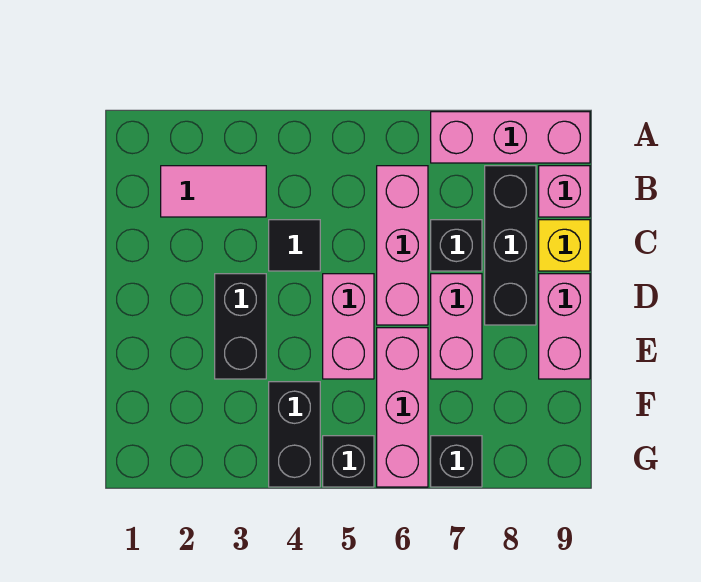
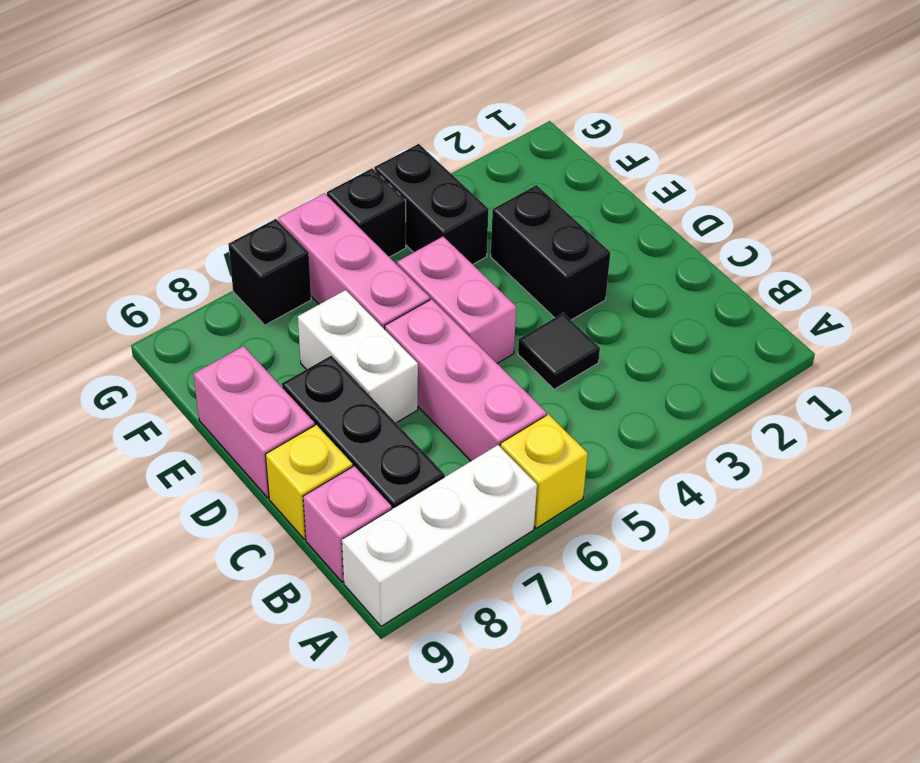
none -> yellow 1x1 brick [500,414,588,528]
pink 1x3 brick [431,112,590,163] -> white 1x3 brick [342,445,537,626]
pink 1x2 tile [161,166,266,217] -> none
black 1x1 brick [431,220,482,271] -> none
pink 1x2 brick [431,274,482,379] -> white 1x2 brick [298,290,418,423]

